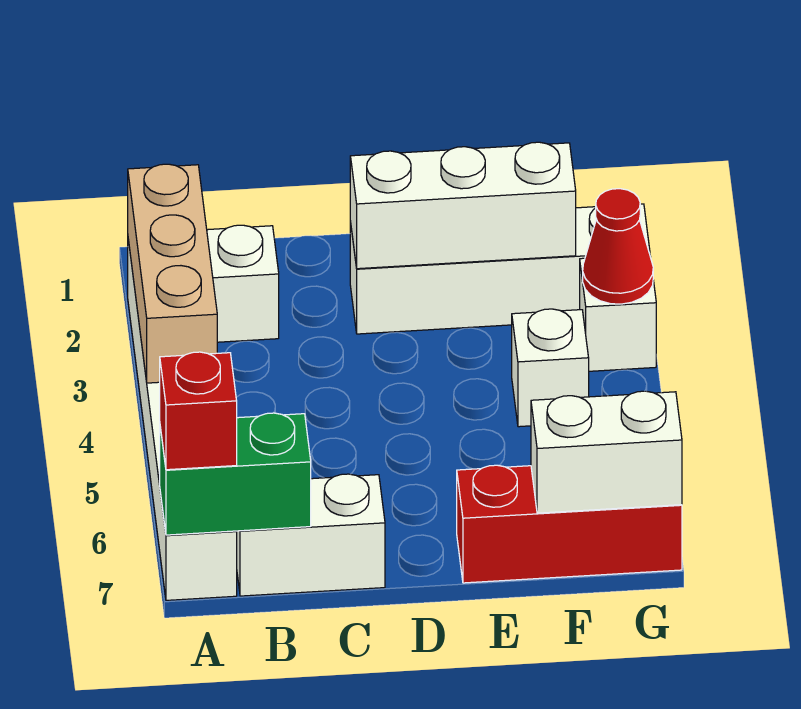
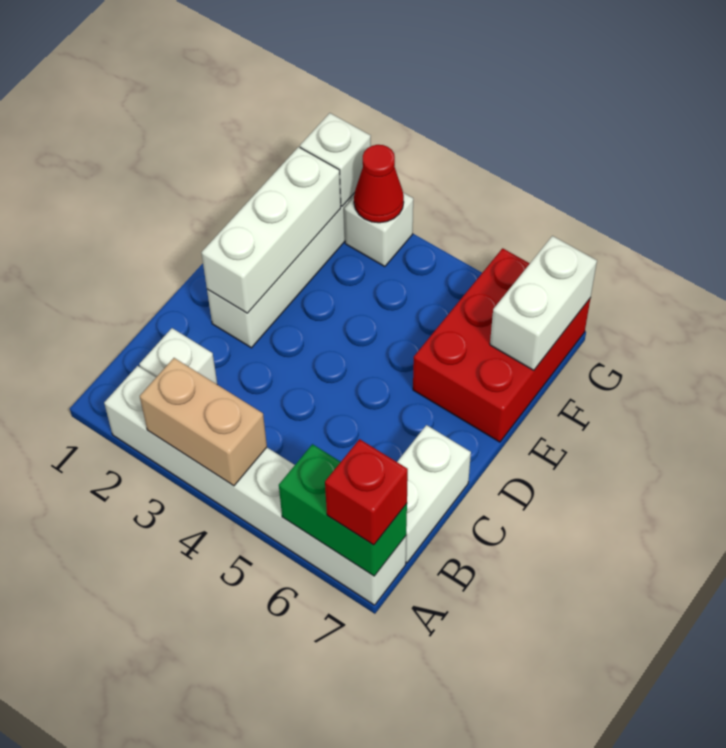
tan 1x3 brick [128,164,217,383] -> tan 1x2 brick [140,358,267,486]
green 1x2 brick [160,413,311,535] -> green 1x2 brick turned to [279,444,407,576]
red 1x3 brick [457,465,682,583] -> red 2x3 brick [413,248,590,442]
white 1x1 brick [512,309,589,427] -> white 1x1 brick moved to [300,113,371,206]

